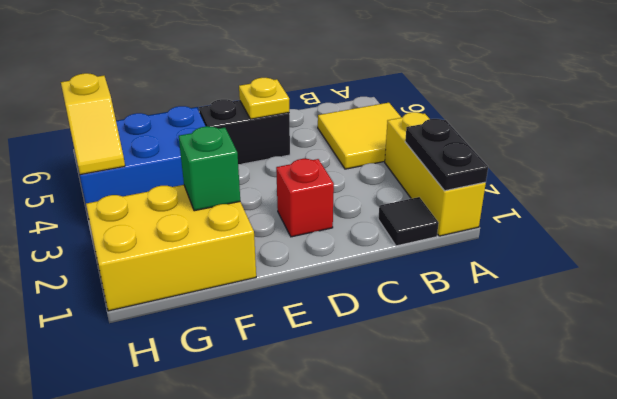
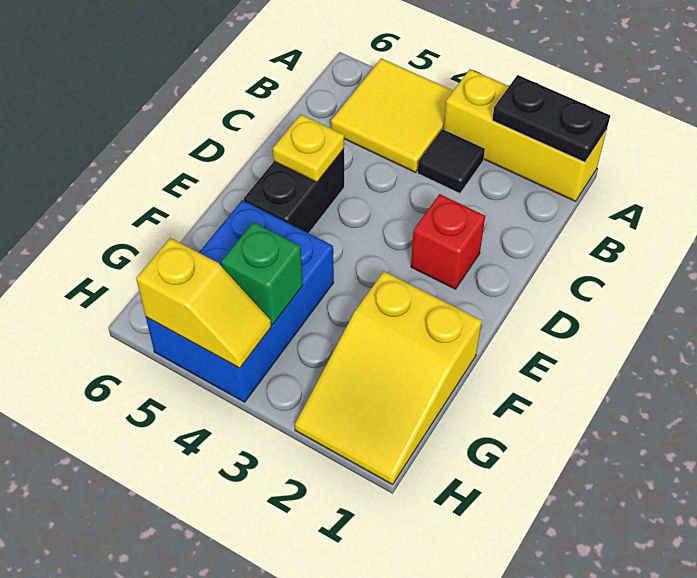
black 1x1 tile [378,197,439,246] -> black 1x1 tile moved to [418,129,485,193]
yellow 2x3 brick [86,185,256,311] -> yellow 2x3 slope [295,271,482,484]
green 1x1 brick [179,126,240,211] -> green 1x1 brick moved to [221,222,303,325]

